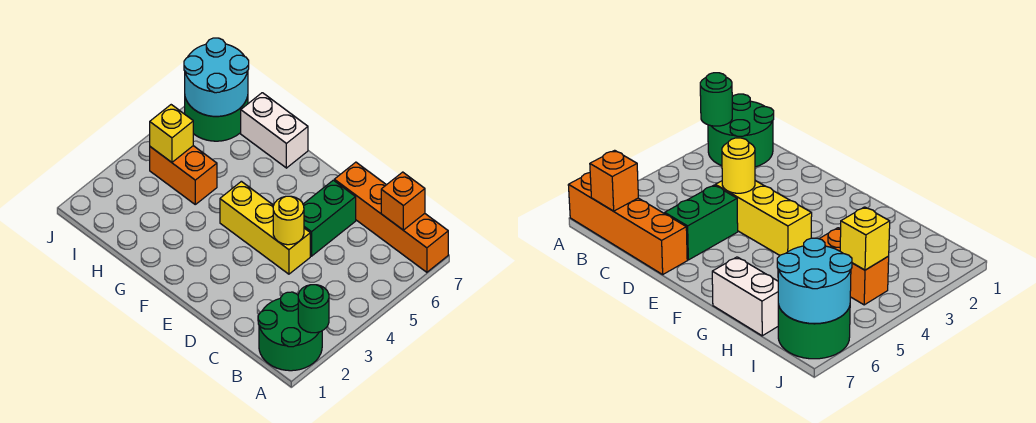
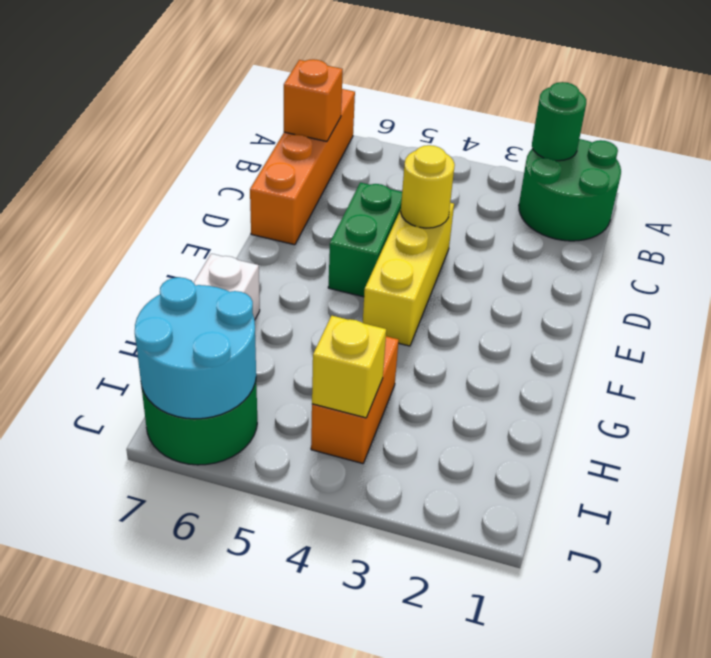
green 1x2 brick [303,180,356,256] -> green 1x2 brick turned to [328,183,402,297]

